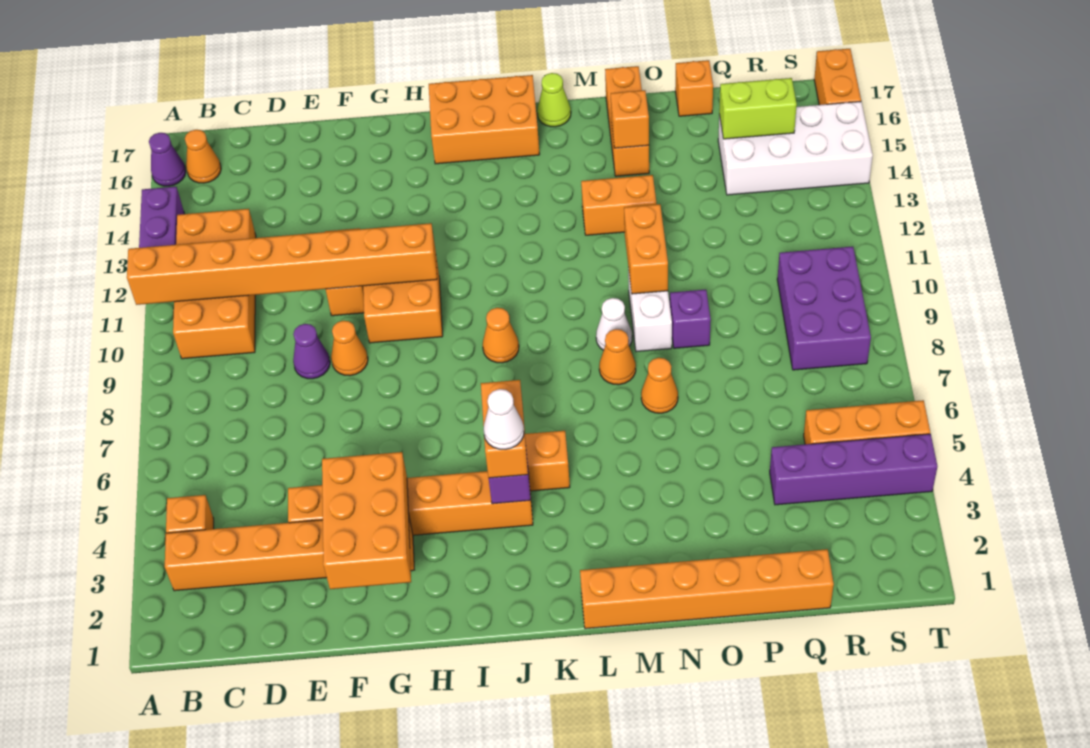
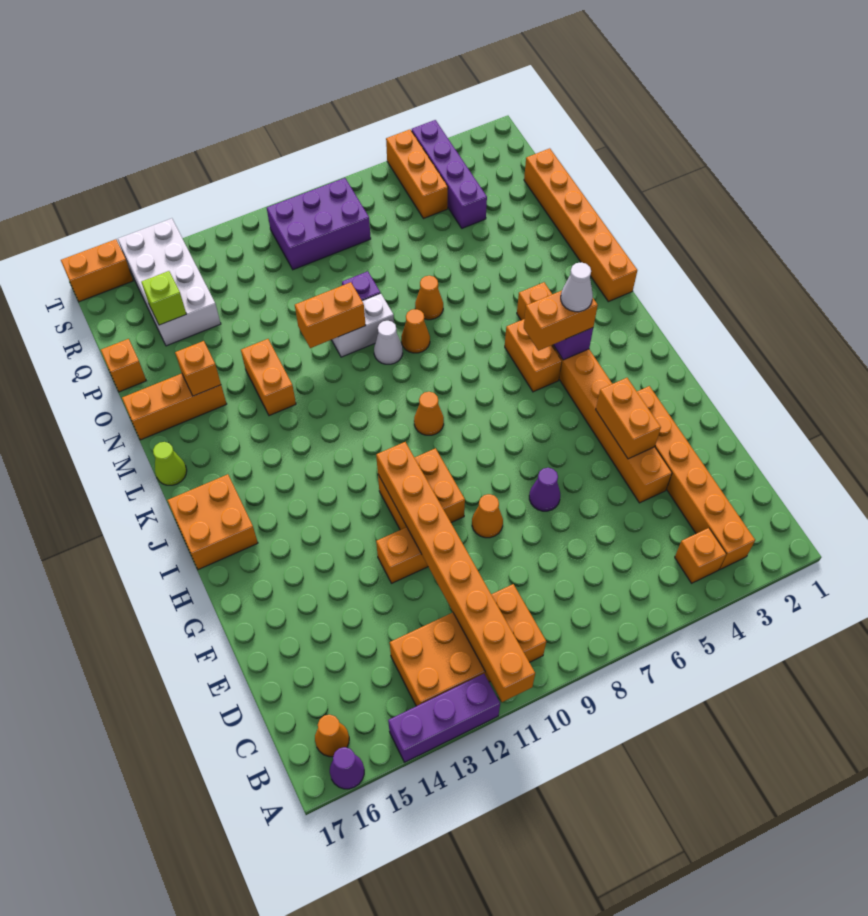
orange 1x6 brick [288,471,533,535] -> orange 1x8 brick [517,282,672,503]
purple 1x1 cone [293,324,330,379] -> purple 1x1 cone moved to [529,468,560,511]
orange 2x3 brick [322,452,411,589] -> orange 1x2 brick [596,378,661,459]
orange 2x3 brick [429,75,540,164] -> orange 2x2 brick [167,474,258,570]
lime 1x2 brick [719,78,797,139] -> lime 1x1 brick [141,271,186,325]

